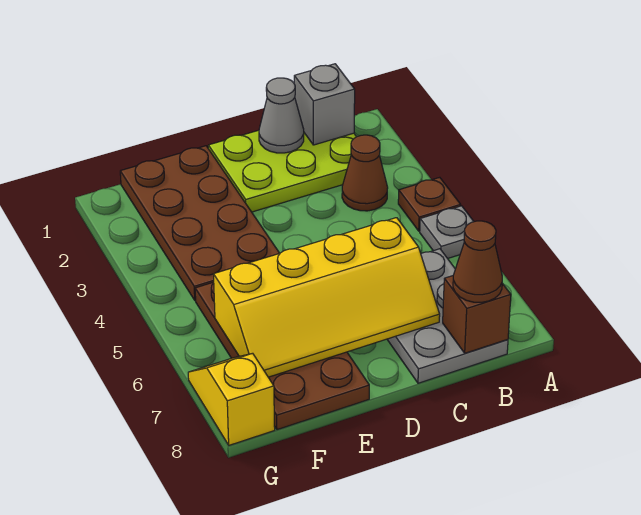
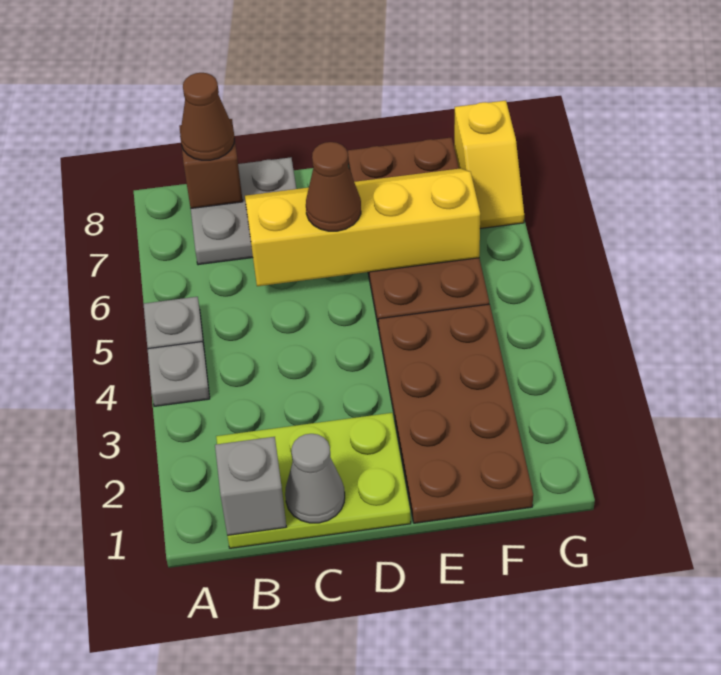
brown 1x1 plate [398,177,461,231] -> grey 1x1 plate [148,342,210,406]
brown 1x1 cone [342,135,388,211] -> brown 1x1 cone moved to [306,142,361,231]
grey 2x3 plate [387,249,508,383] -> grey 2x2 plate [191,157,296,265]

